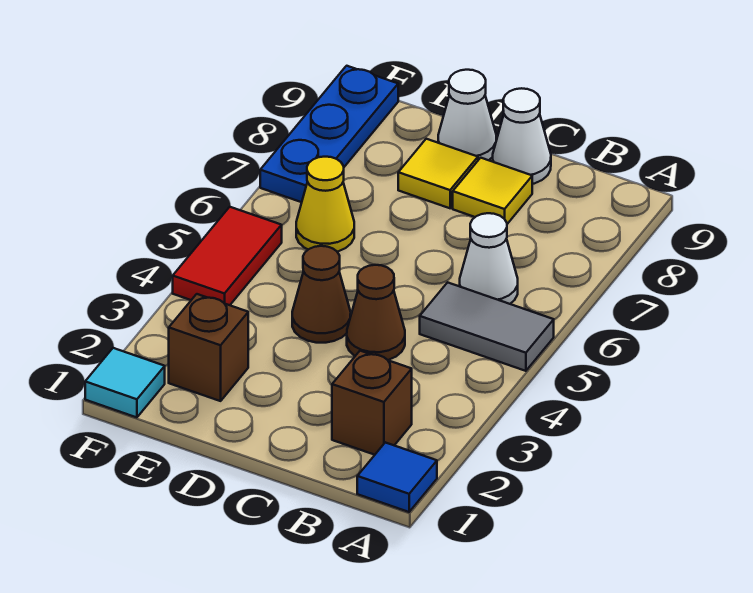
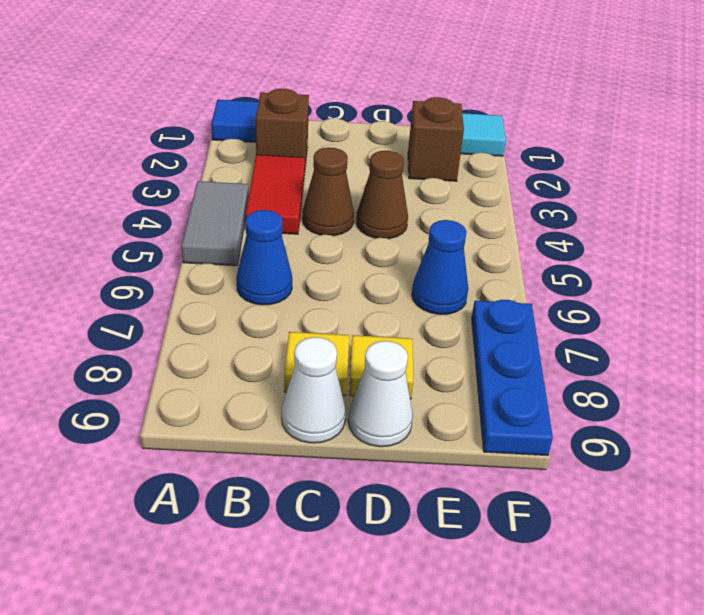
grey 1x2 tile [420,282,554,371] -> grey 1x2 tile turned to [182,181,249,266]
white 1x1 cone [460,213,518,304] -> blue 1x1 cone [237,210,292,305]
yellow 1x1 cone [296,157,354,252] -> blue 1x1 cone [412,220,468,315]
red 1x2 tile [173,207,282,305] -> red 1x2 tile moved to [246,155,305,234]

